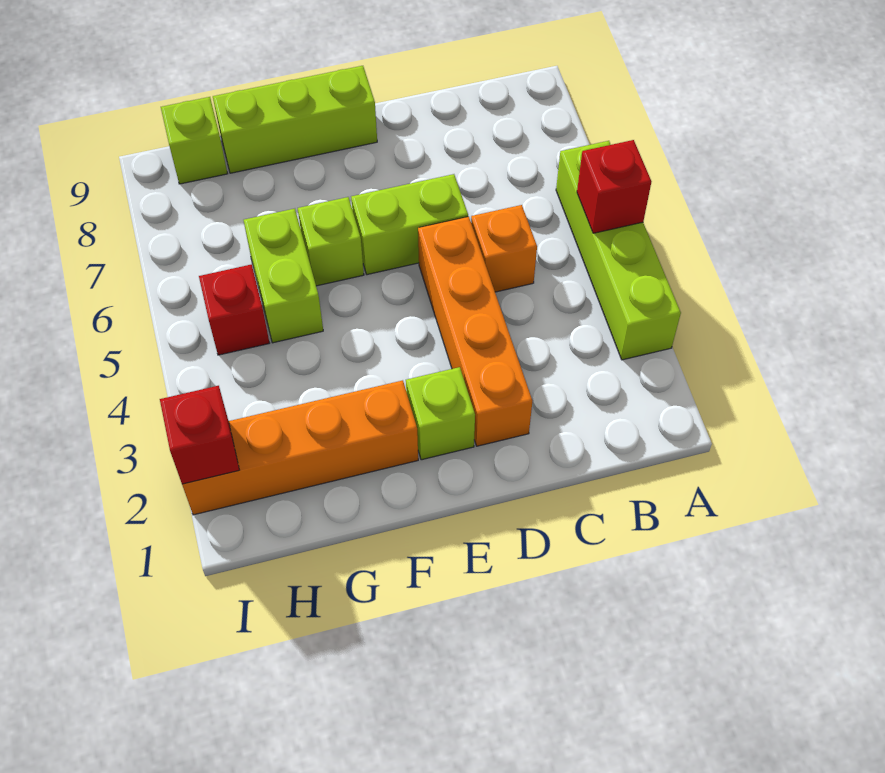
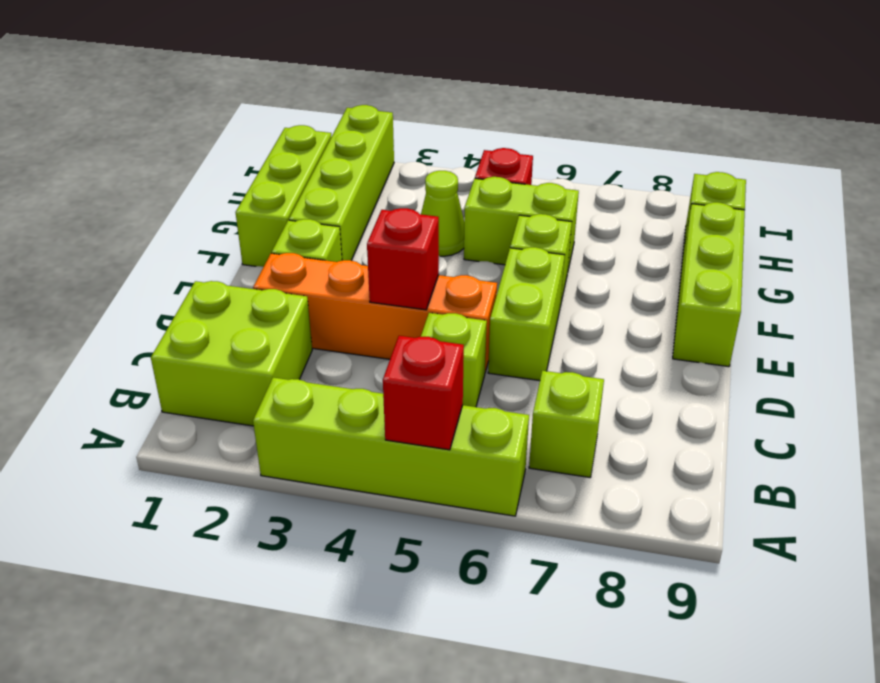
none -> lime 2x2 brick [151,281,312,426]
none -> lime 1x1 brick [529,371,604,477]
orange 1x1 brick [471,205,537,292] -> lime 1x1 brick [421,313,487,407]
none -> lime 1x3 brick [235,125,331,267]
orange 1x4 brick [182,380,418,515] -> lime 1x4 brick [289,105,394,261]
none -> lime 1x1 cone [421,171,464,256]
red 1x1 brick [160,386,239,484] -> red 1x1 brick moved to [367,208,439,310]

